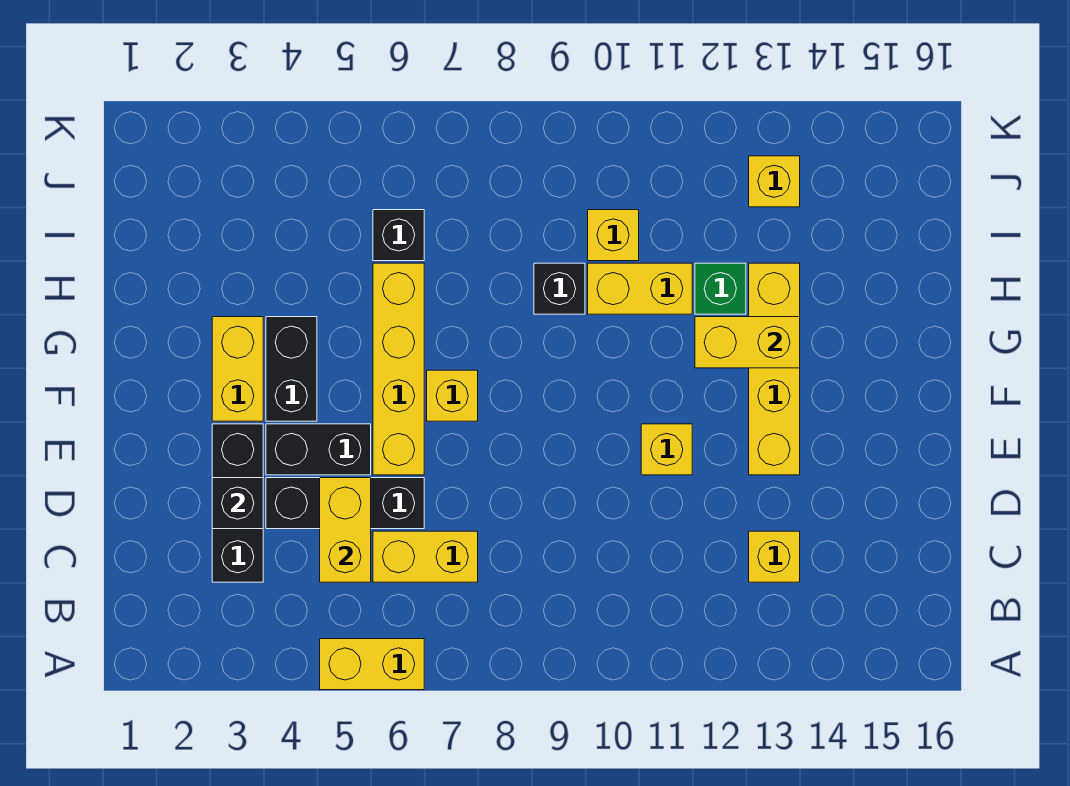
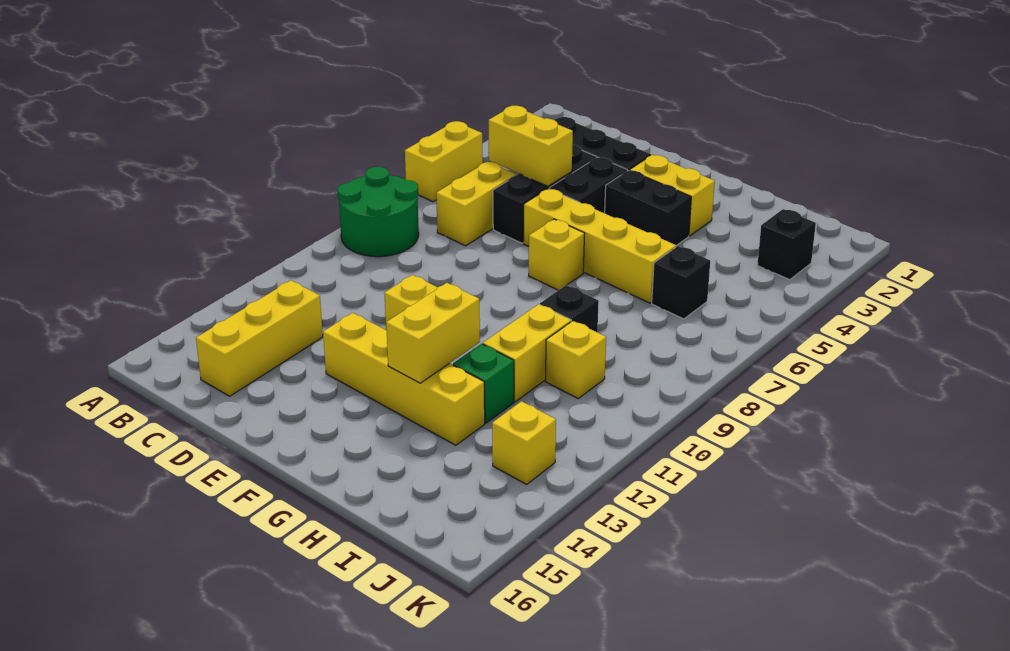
none -> green 2x2 round brick [337,167,419,257]
yellow 1x1 brick [749,531,800,582] -> yellow 1x3 brick [196,280,323,396]
black 1x1 brick [212,478,263,529] -> black 1x1 brick moved to [757,209,816,280]

